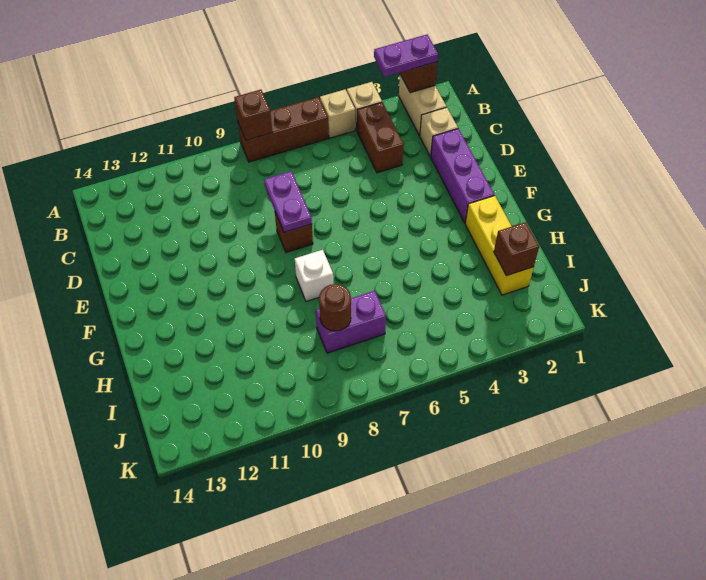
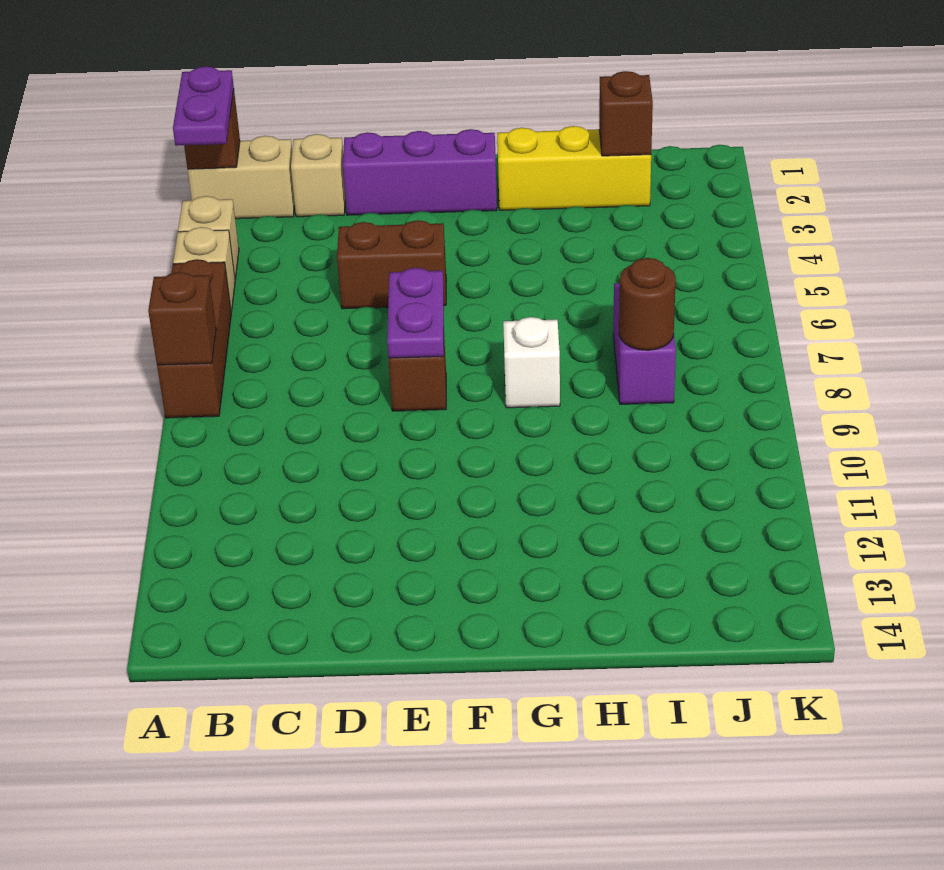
brown 1x2 brick [356,102,404,173] -> brown 1x2 brick moved to [337,220,446,309]
purple 1x2 plate [264,171,312,232] -> purple 1x2 plate turned to [387,268,444,358]

